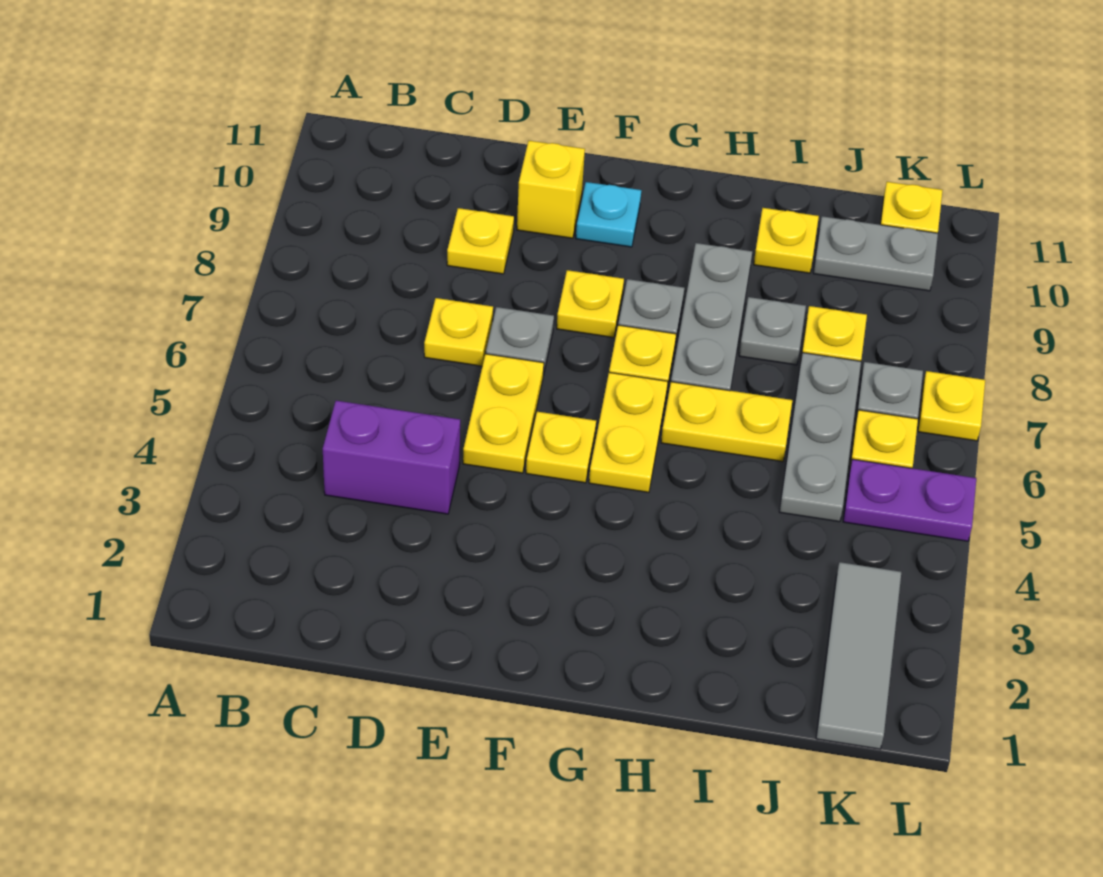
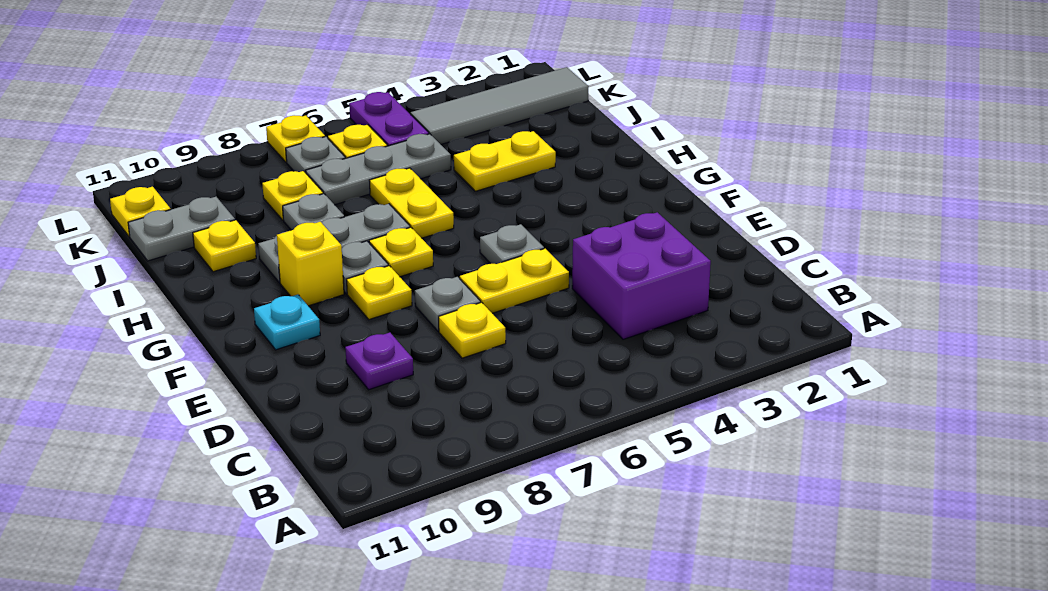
purple 1x2 brick [323,401,460,514] -> purple 2x2 brick [572,212,711,339]
yellow 1x1 plate [447,208,514,274] -> purple 1x1 plate [345,333,413,390]
yellow 1x1 brick [517,141,585,238] -> yellow 1x1 brick moved to [277,222,344,306]
yellow 1x1 plate [526,412,596,483] -> grey 1x1 plate [480,224,544,264]
yellow 1x2 plate [589,372,668,492] -> yellow 1x2 plate moved to [454,131,556,191]
grey 1x2 plate [813,216,938,291] -> grey 1x2 plate turned to [128,197,235,261]
grey 1x3 tile [816,562,901,749] -> grey 1x4 tile [411,67,589,144]

